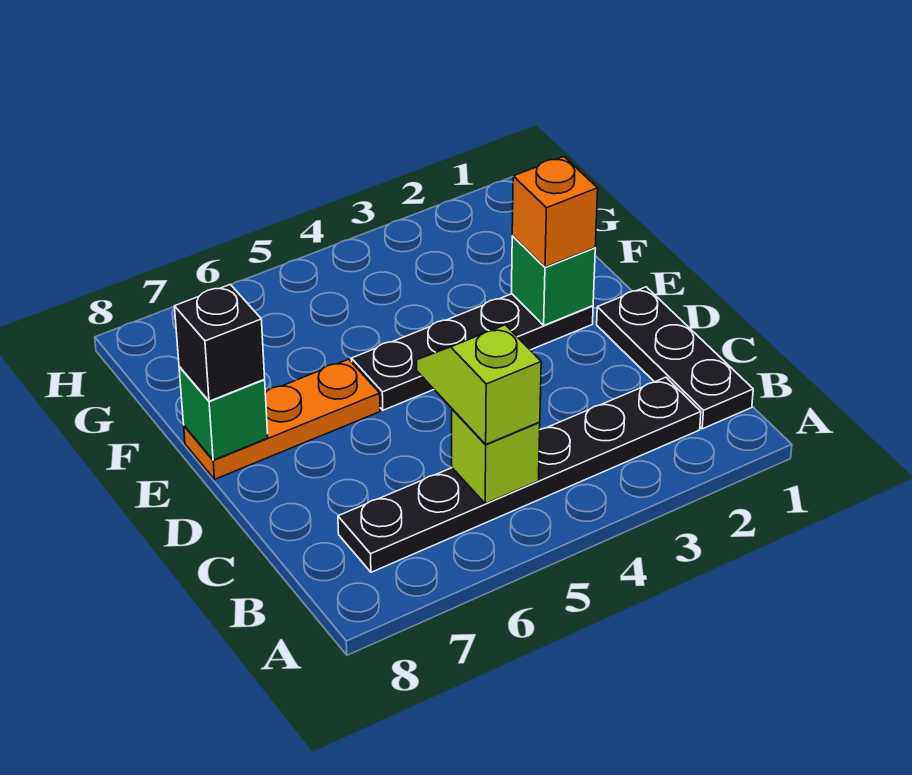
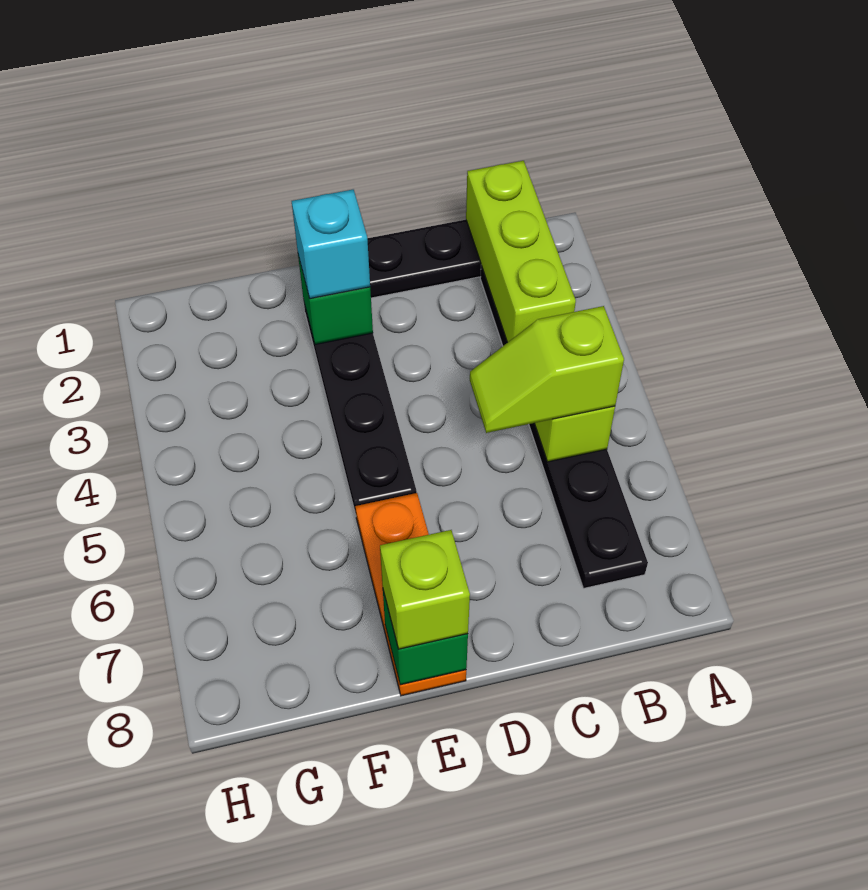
none -> lime 1x3 brick [466,161,576,343]
orange 1x1 brick [512,157,598,267] -> cyan 1x1 brick [292,190,370,299]
black 1x1 brick [175,284,265,401] -> lime 1x1 brick [380,530,470,649]

